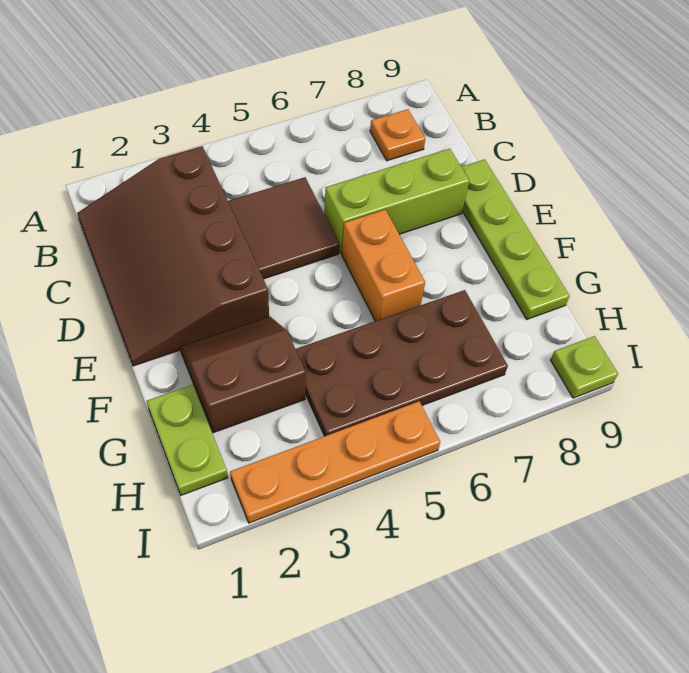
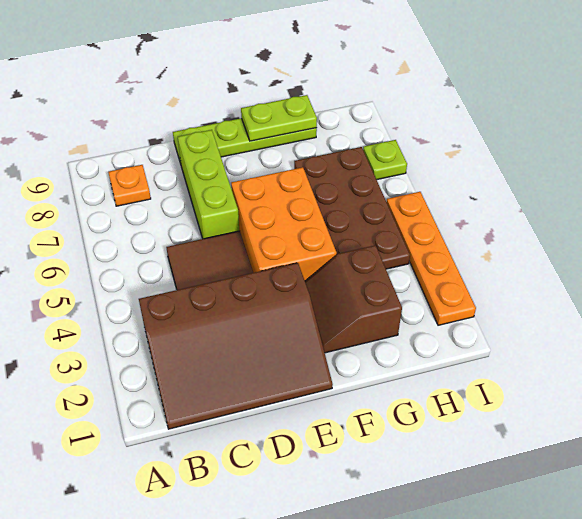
orange 1x2 brick [342,210,425,321] -> orange 2x3 brick [231,167,337,281]
lime 1x2 plate [147,385,228,495] -> lime 1x2 plate moved to [241,95,317,141]
lime 1x1 plate [551,336,618,398] -> lime 1x1 plate moved to [363,140,407,180]

